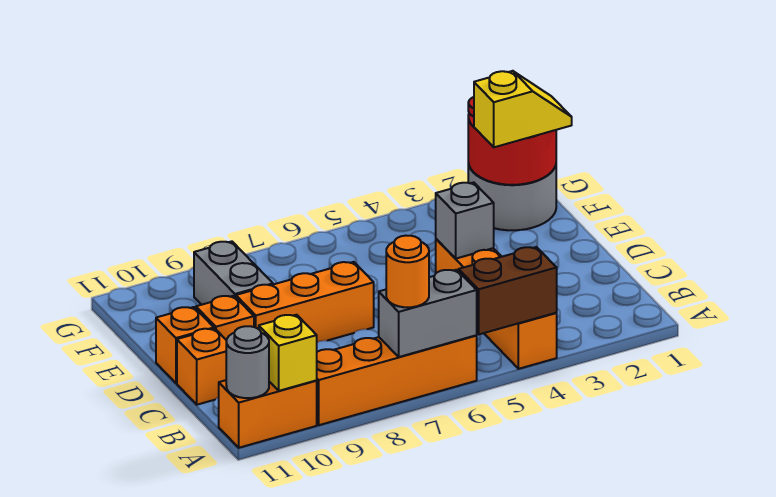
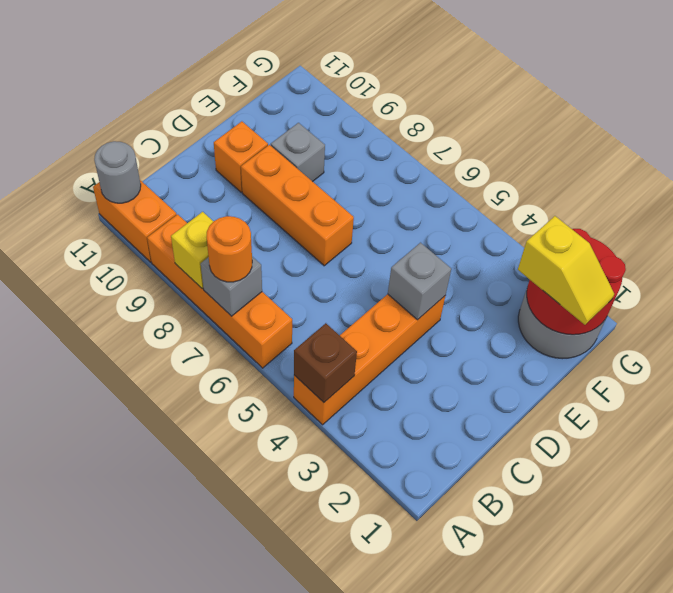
brown 1x2 brick [459,247,557,334] -> brown 1x1 brick [294,323,357,402]
grey 1x2 brick [379,270,477,357] -> grey 1x1 brick [201,257,262,316]
yellow 1x1 brick [259,315,317,391] -> yellow 1x1 brick moved to [171,212,214,289]
orange 1x1 brick [177,329,226,405] -> none
orange 1x1 brick [156,307,214,383] -> none
grey 1x2 brick [194,241,273,305] -> grey 1x1 brick [271,123,325,182]

